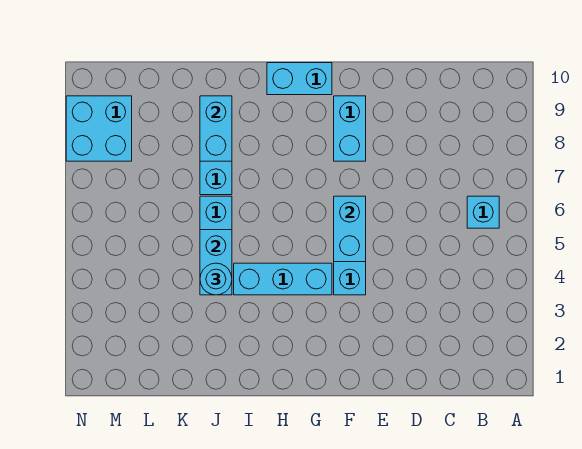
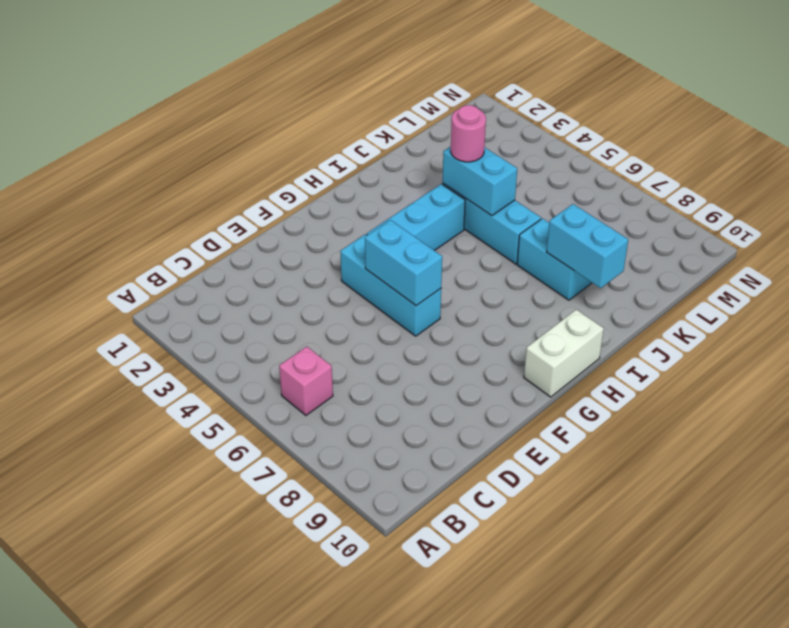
cyan 1x1 brick [467,196,499,228] -> pink 1x1 brick [279,346,333,415]
cyan 1x2 brick [334,96,366,161] -> none
cyan 1x2 brick [267,63,332,95] -> white 1x2 brick [524,310,604,397]
cyan 1x1 round brick [200,263,232,295] -> pink 1x1 round brick [451,105,486,162]
cyan 2x2 brick [66,96,132,161] -> none

